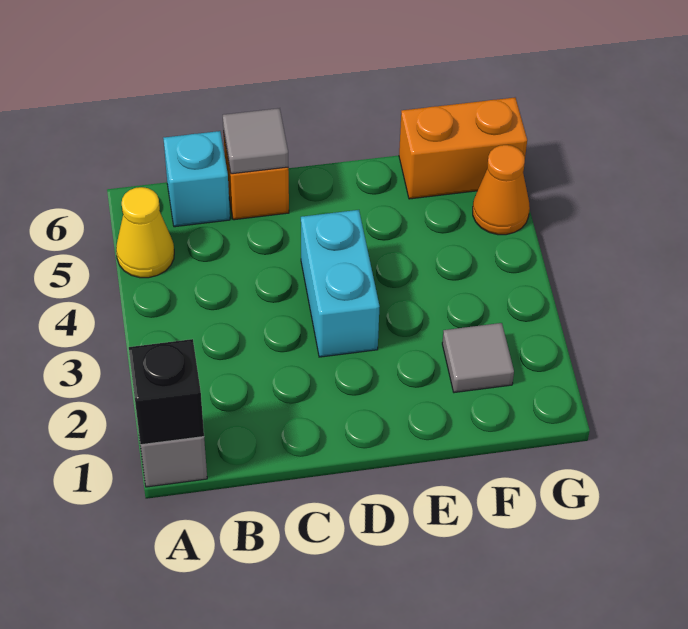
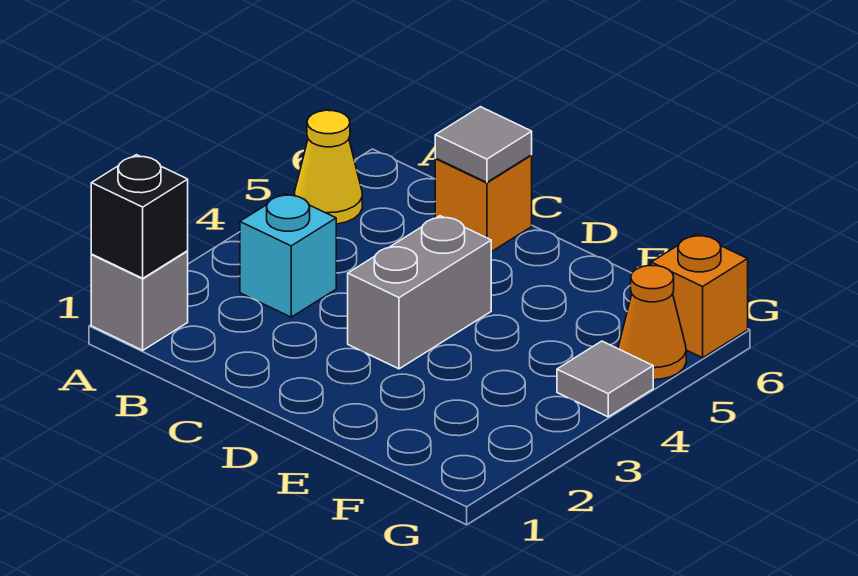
cyan 1x1 brick [163,131,230,227] -> cyan 1x1 brick moved to [240,194,336,317]
cyan 1x2 brick [301,210,380,357] -> grey 1x2 brick [348,216,491,369]
grey 1x1 tile [442,323,514,393] -> grey 1x1 tile moved to [557,341,653,417]
orange 1x2 brick [399,98,527,199] -> orange 1x1 brick [651,234,748,358]

